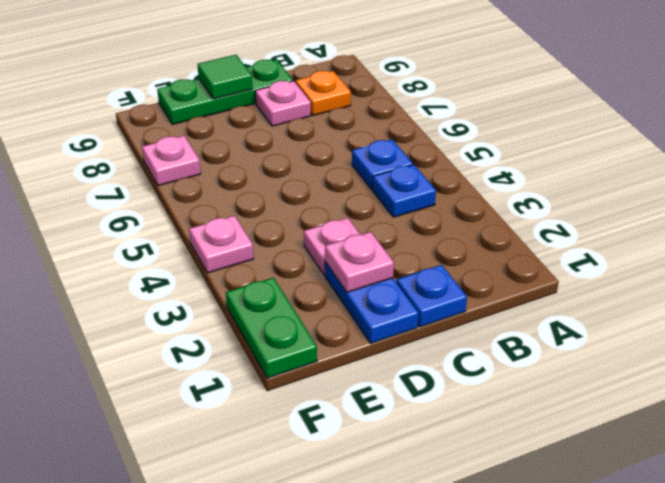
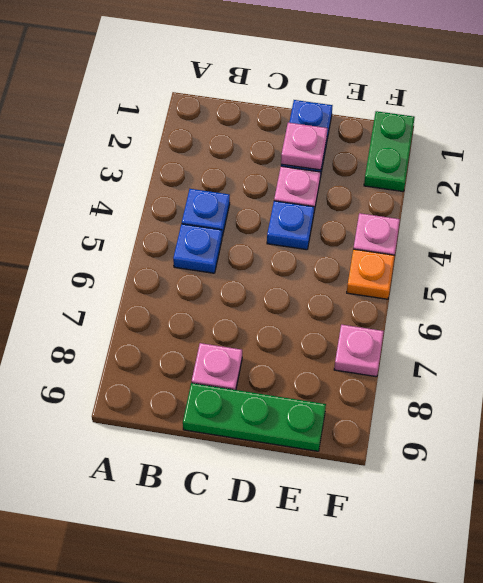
orange 1x1 plate [296,71,351,115] -> orange 1x1 plate moved to [347,249,395,299]
blue 1x1 plate [396,265,467,327] -> blue 1x1 plate moved to [267,201,314,250]
green 1x1 tile [197,55,252,99] -> none

